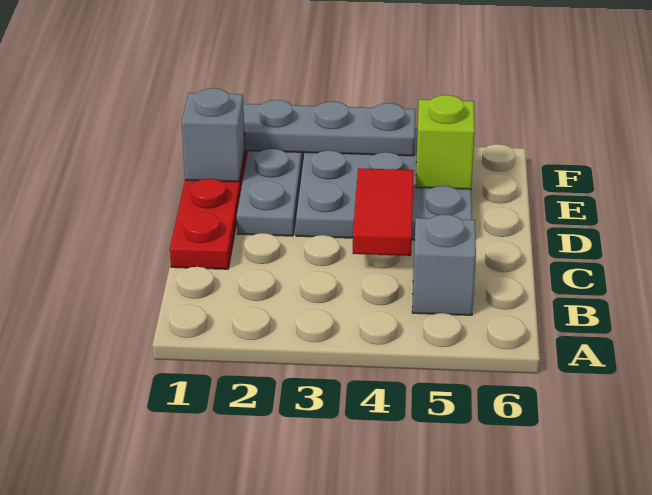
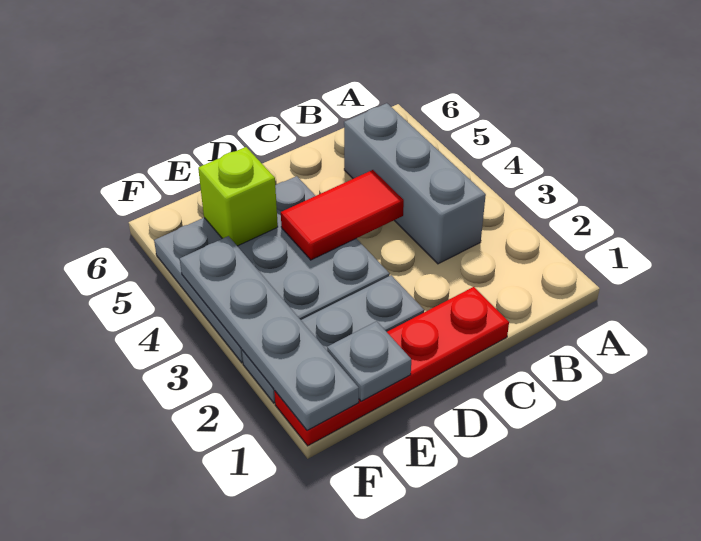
grey 1x1 brick [412,214,476,315] -> grey 1x3 brick [344,103,486,264]
grey 1x1 brick [182,88,245,182] -> grey 1x1 plate [327,321,411,401]

